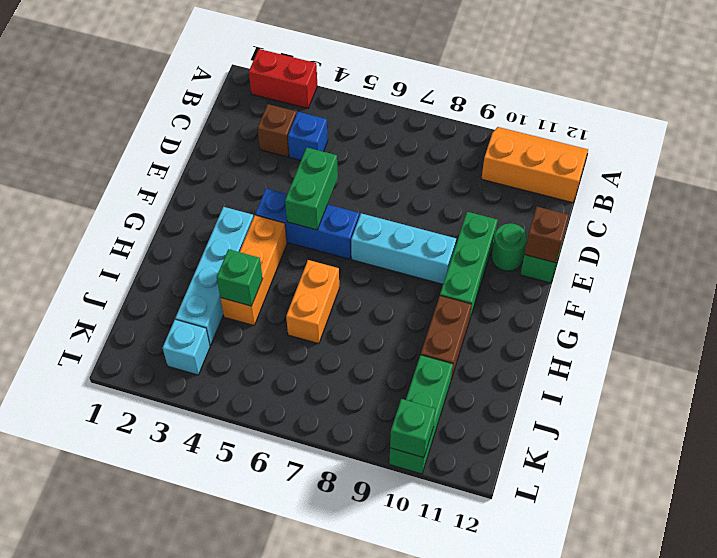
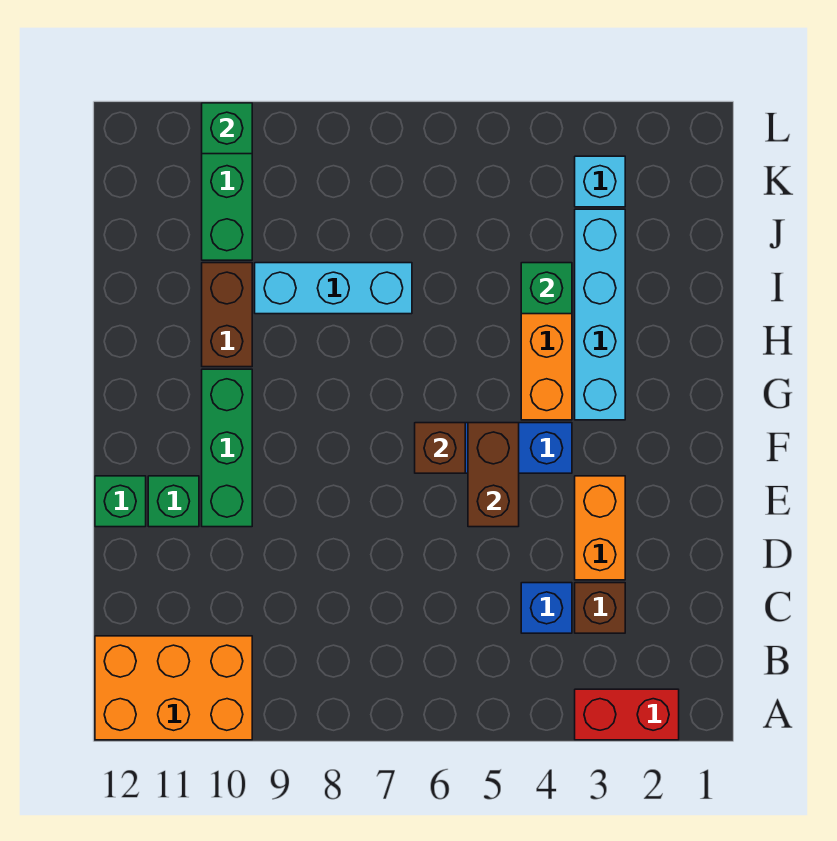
orange 2x3 slope [482,127,588,203] -> orange 2x3 brick [95,636,252,740]
green 1x2 brick [285,148,338,230] -> brown 1x2 brick [468,423,519,527]
green 1x1 round brick [492,223,527,271] -> green 1x1 brick [148,476,199,527]
brown 1x1 brick [524,207,569,263] -> brown 1x1 brick moved to [415,423,465,473]
cyan 1x3 brick [351,213,456,284] -> cyan 1x3 brick moved to [255,263,412,314]
orange 1x2 brick [286,260,339,344] -> orange 1x2 brick moved to [575,476,625,580]

